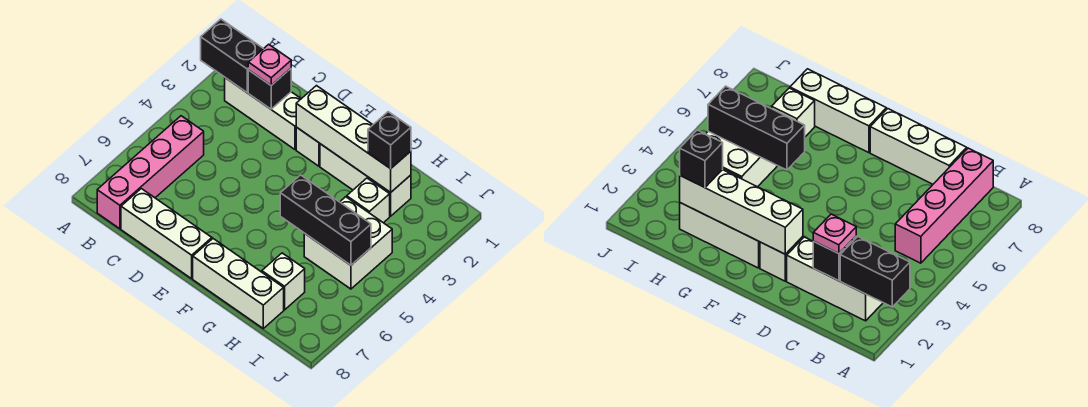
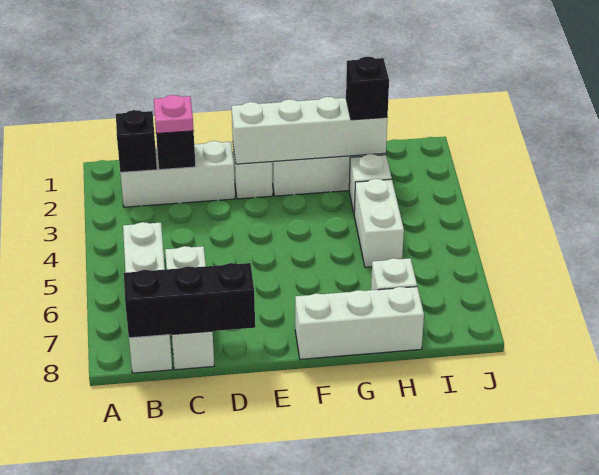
black 1x2 brick [201,19,263,92] -> black 1x1 brick [116,110,157,172]
pink 1x4 brick [97,116,204,229] -> white 1x4 brick [123,222,172,373]
white 1x3 brick [121,189,212,279] -> white 1x3 brick turned to [165,246,214,370]
black 1x3 brick [280,175,371,265] -> black 1x3 brick moved to [124,263,255,338]
white 2x2 brick [304,197,392,289] -> white 1x2 brick [354,179,404,267]

